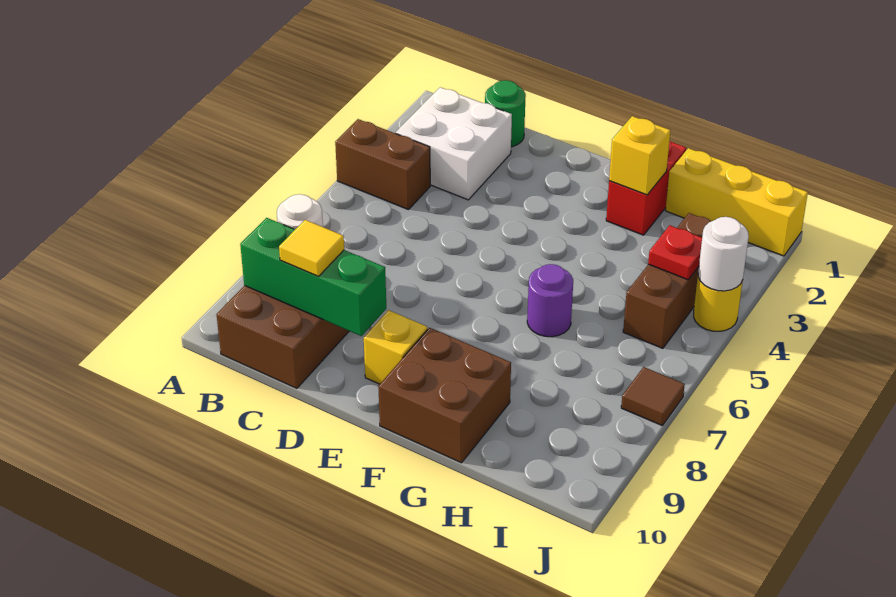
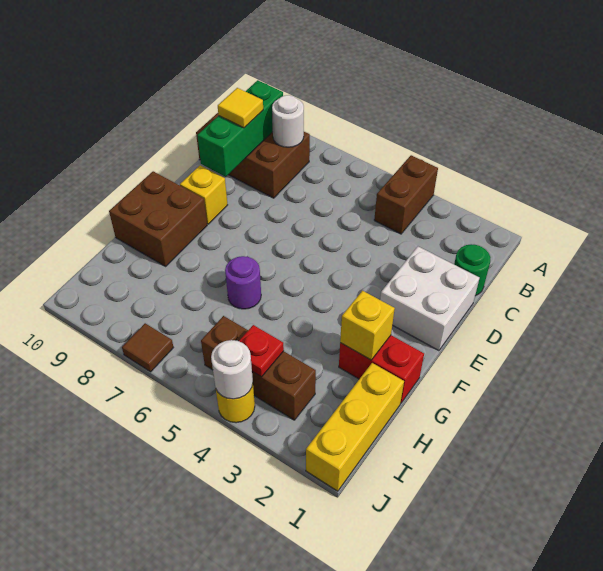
white 2x2 brick [396,87,512,200] -> white 2x2 brick moved to [380,247,479,351]

